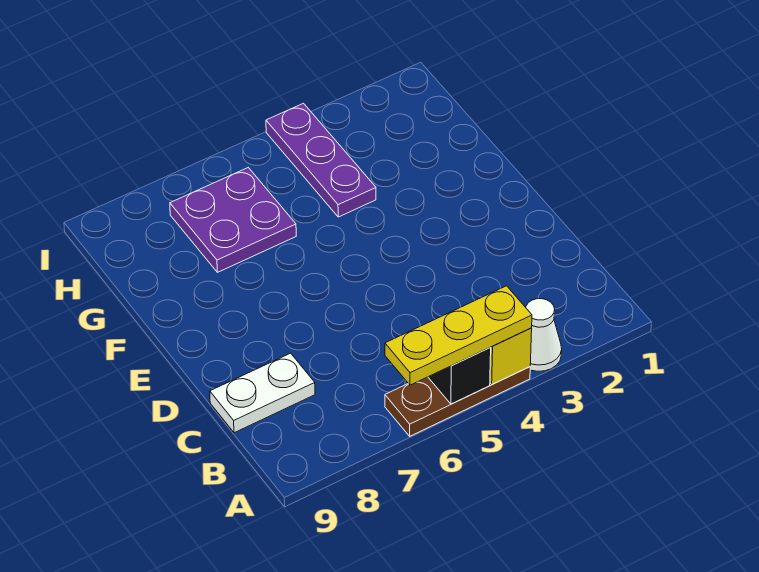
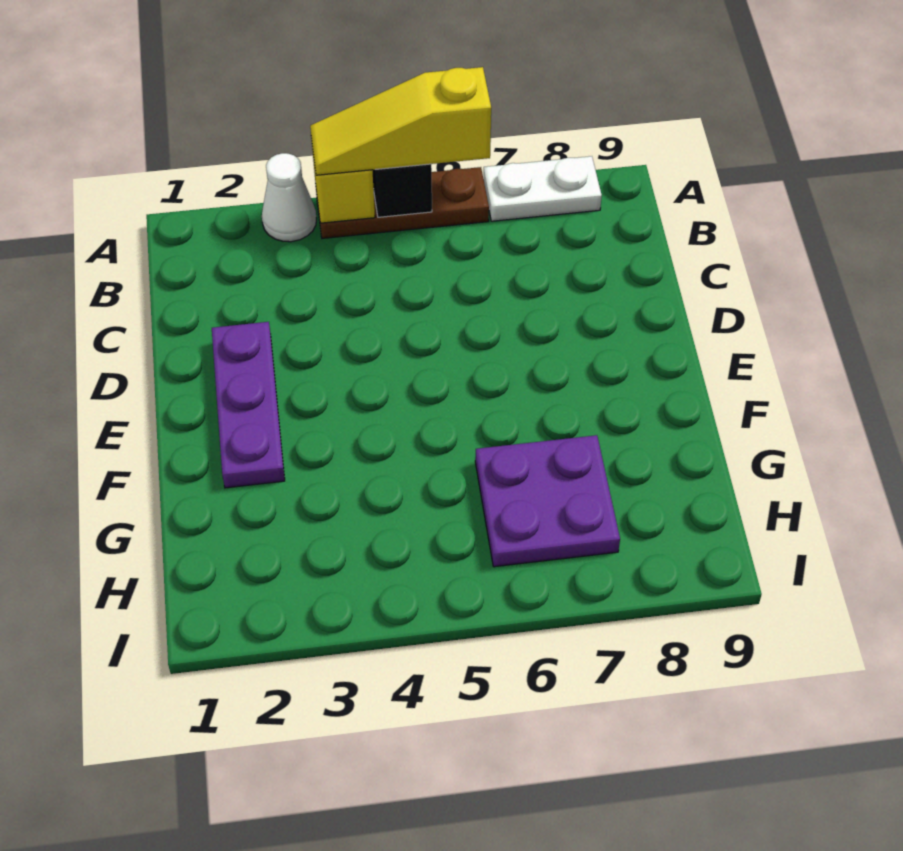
yellow 1x3 plate [385,286,532,385] -> yellow 1x3 slope [310,67,491,175]
white 1x2 plate [210,353,315,433] -> white 1x2 plate moved to [484,156,602,221]
purple 1x3 plate [266,103,376,217] -> purple 1x3 plate moved to [212,322,285,488]

